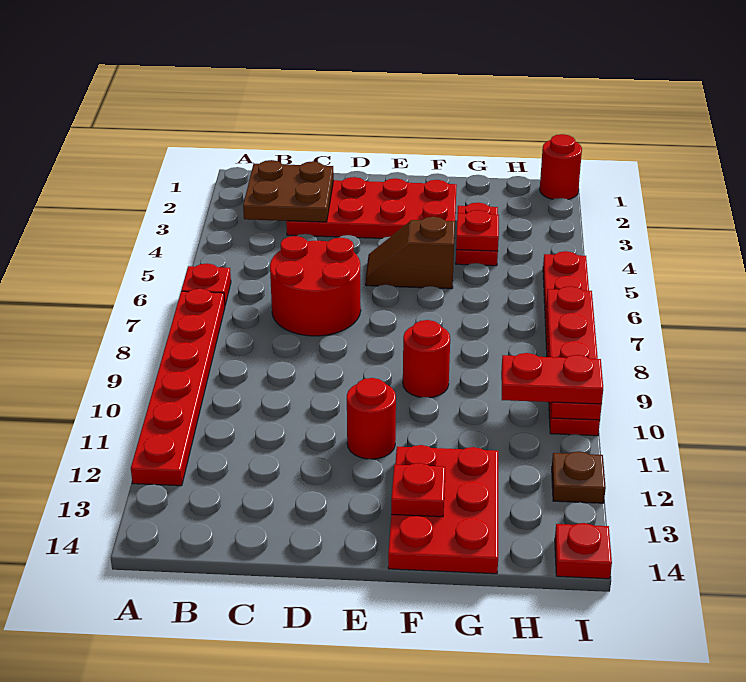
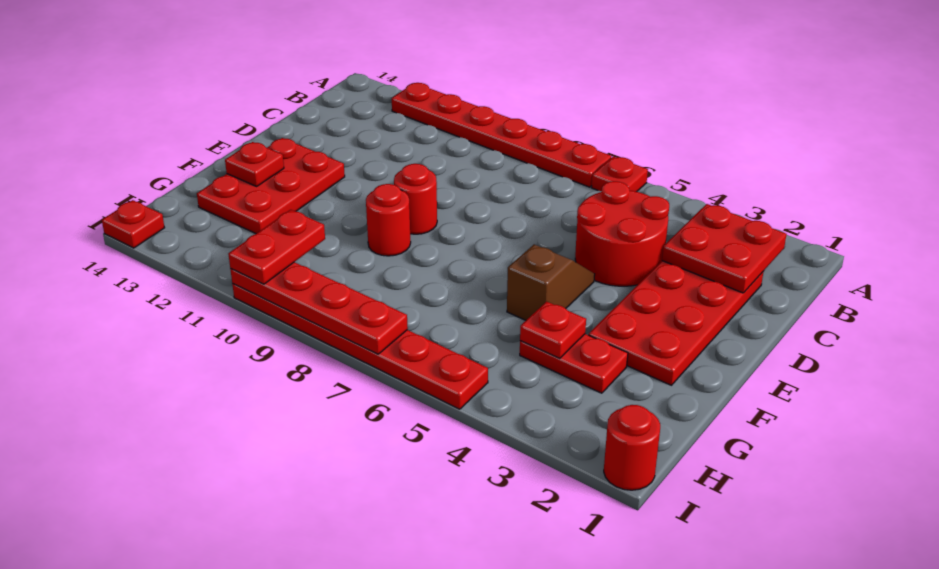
brown 2x2 plate [243,160,334,222] -> red 2x2 plate [662,204,787,293]
red 2x2 round brick [270,236,361,336] -> red 2x2 round brick moved to [575,181,669,286]
red 1x1 round brick [347,378,396,459] -> red 1x1 round brick moved to [394,164,437,234]
red 2x3 plate [388,445,498,574] -> red 2x3 plate turned to [197,138,345,234]
brown 1x1 plate [552,451,606,503] -> none

